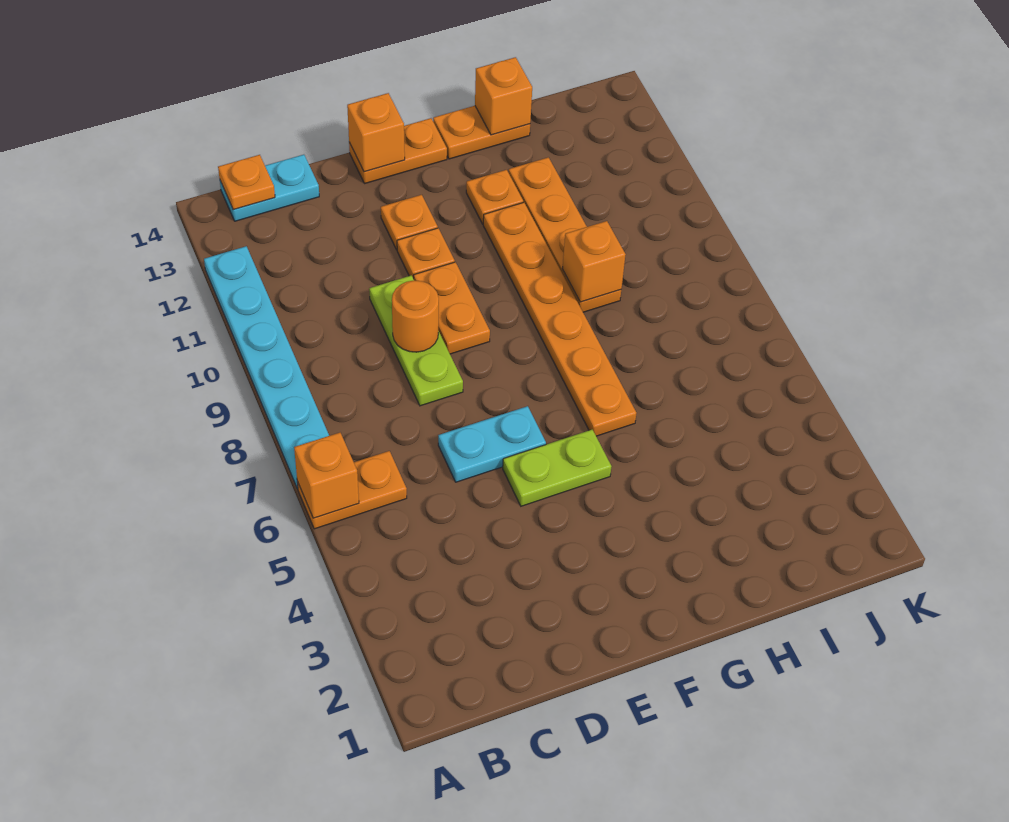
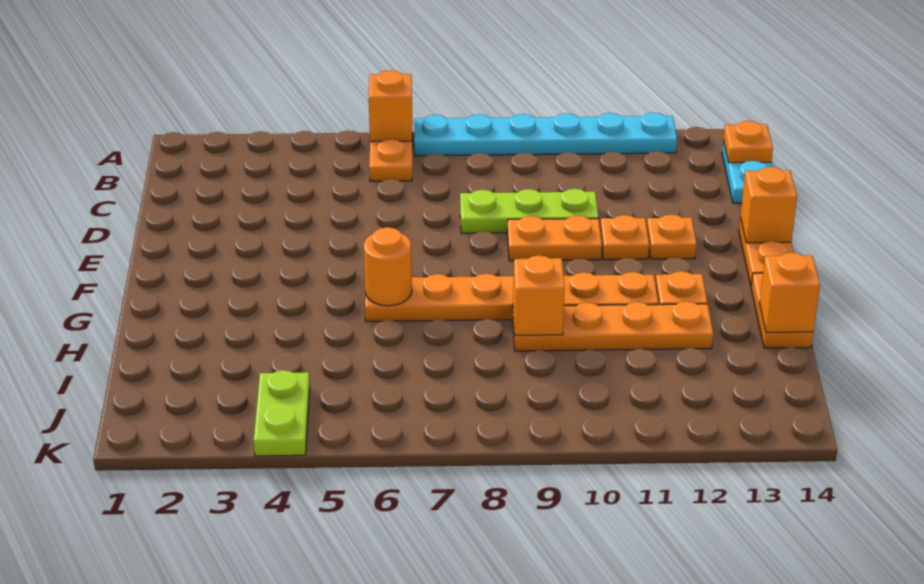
cyan 1x2 plate [438,406,546,482] -> none
orange 1x1 round brick [392,280,439,352] -> orange 1x1 round brick moved to [364,227,412,306]
lime 1x2 plate [503,430,612,506] -> lime 1x2 plate moved to [254,370,310,456]

